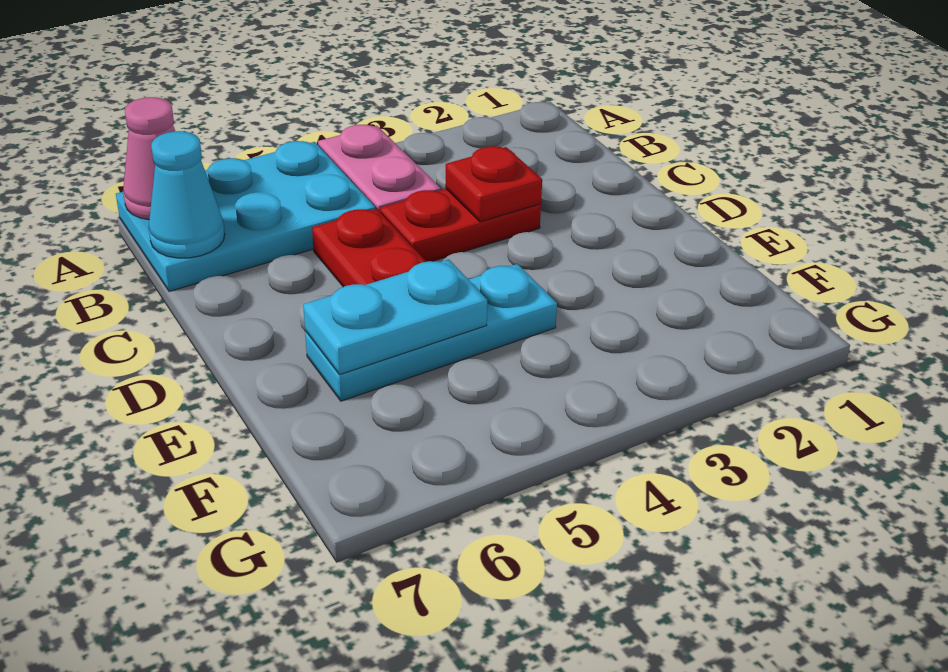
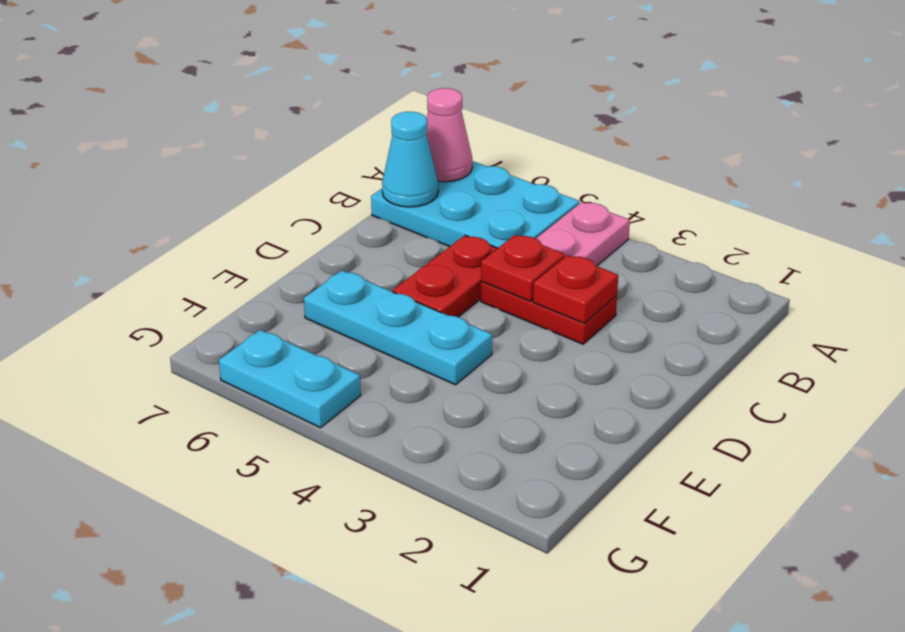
none -> red 1x1 plate [481,235,565,301]
cyan 1x2 plate [303,259,487,375] -> cyan 1x2 plate moved to [219,330,361,428]

